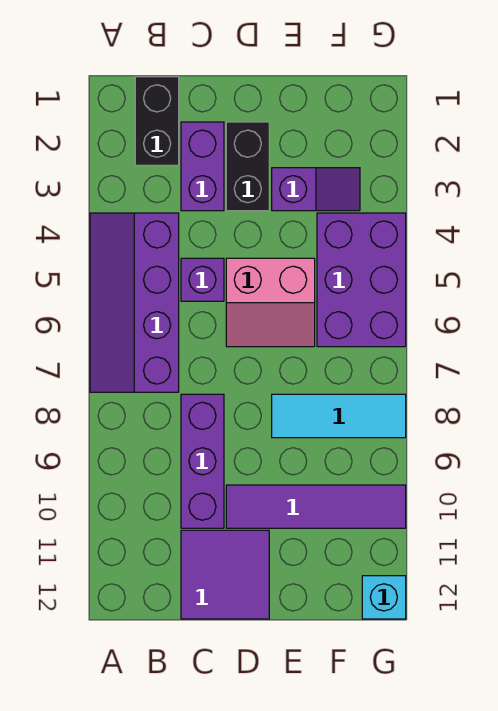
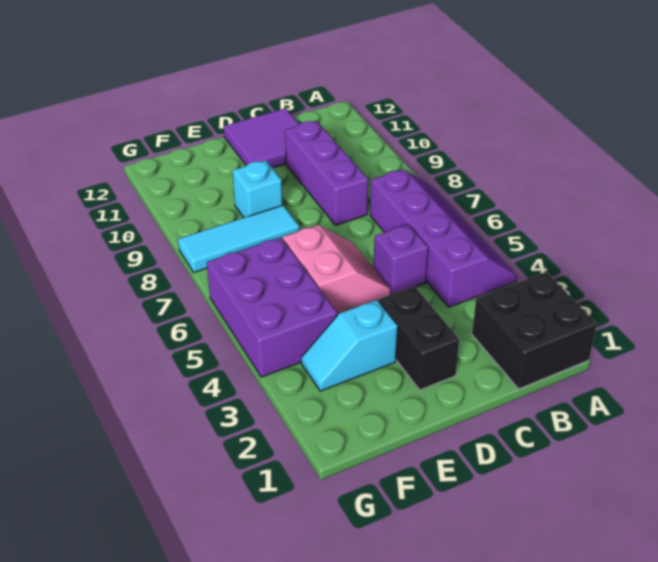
black 1x2 brick [135,77,179,165] -> black 2x2 brick [472,272,597,389]
purple 1x2 brick [181,122,224,211] -> none
pink 2x2 slope [226,258,315,347] -> pink 2x2 slope turned to [283,225,391,315]
purple 1x4 tile [226,485,406,528] -> none
purple 1x2 slope [272,168,360,211] -> cyan 1x2 slope [301,300,398,391]
cyan 1x1 brick [362,576,406,619] -> cyan 1x1 brick moved to [233,160,282,218]

